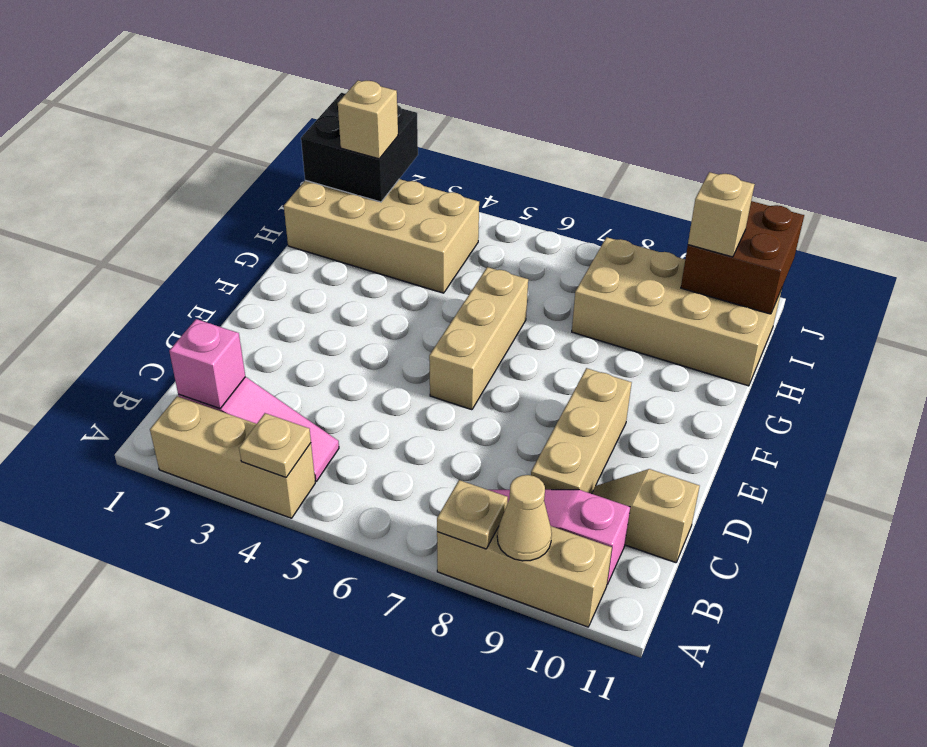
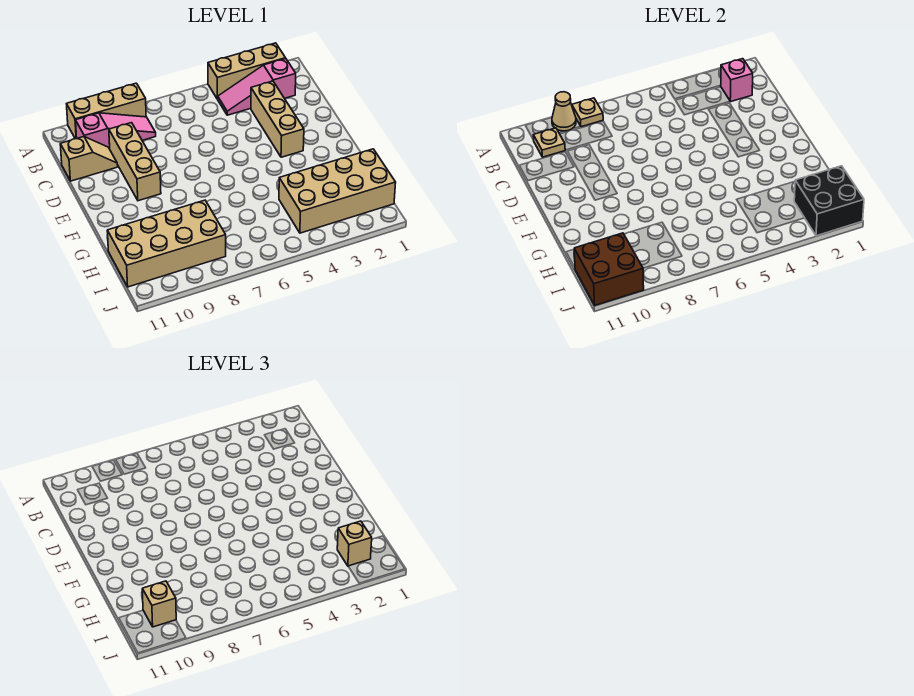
tan 1x1 plate [239,413,311,477] -> tan 1x1 plate moved to [533,128,565,157]
tan 1x3 brick [429,267,528,410] -> tan 1x3 brick moved to [251,81,304,157]

